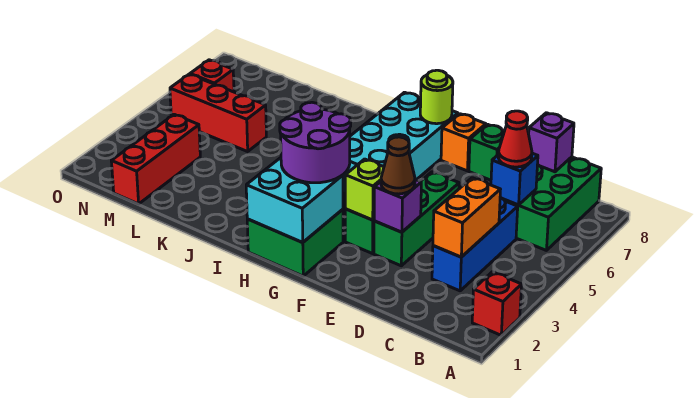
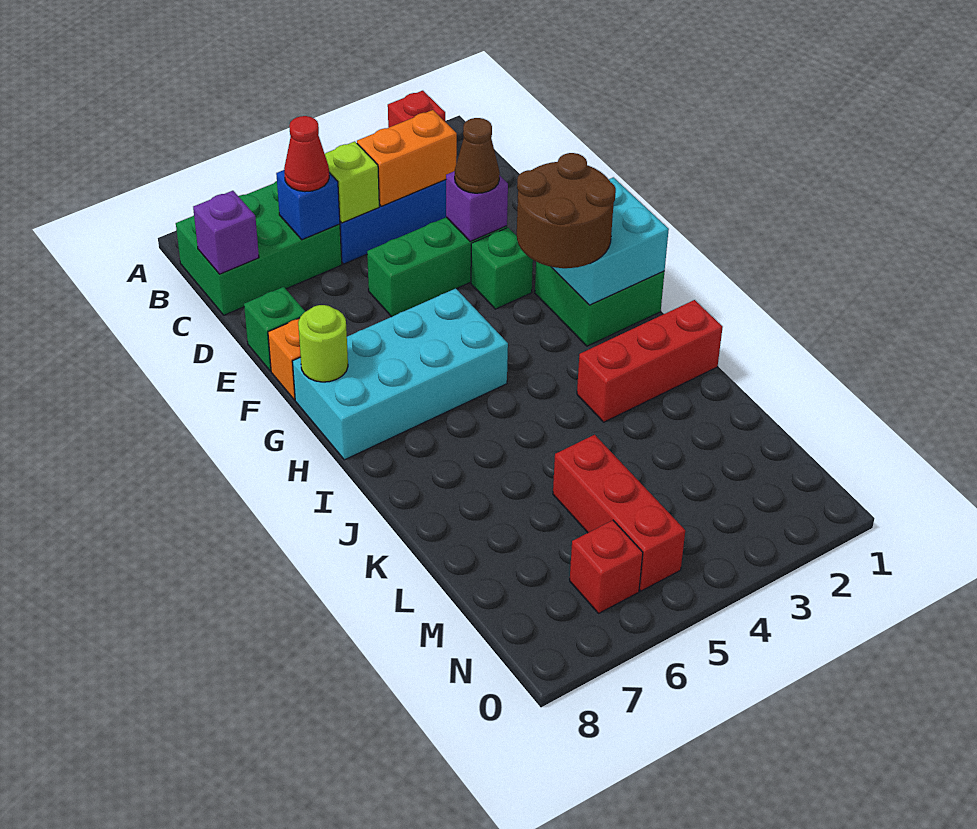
lime 1x1 brick [345,159,384,220] -> lime 1x1 brick moved to [325,141,379,223]
purple 2x2 round brick [280,102,351,183] -> brown 2x2 round brick [517,153,616,268]
red 1x3 brick [111,114,200,204] -> red 1x3 brick moved to [577,300,723,422]

